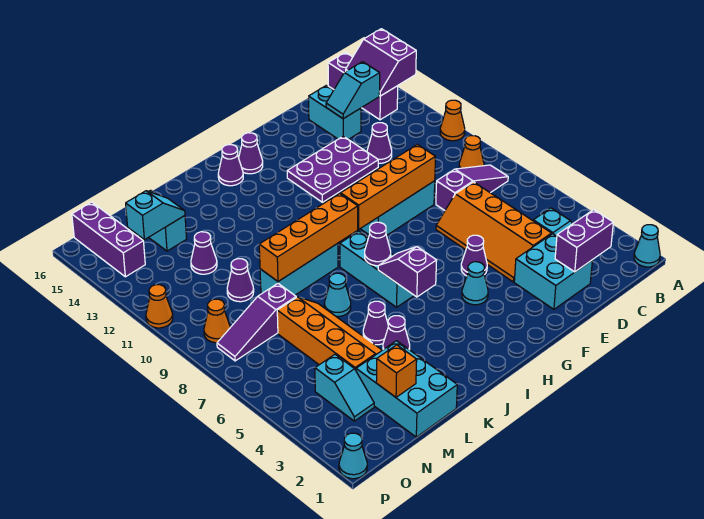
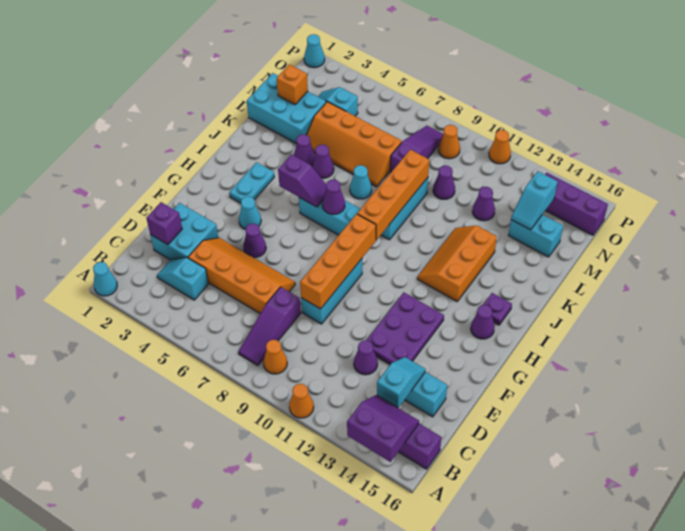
purple 1x2 brick [555,210,613,272] -> purple 1x1 brick [146,202,182,245]
none -> cyan 1x2 plate [229,162,274,203]
none -> orange 2x3 slope [417,226,497,301]
purple 1x1 cone [218,145,243,186] -> purple 1x1 plate [483,293,512,325]

